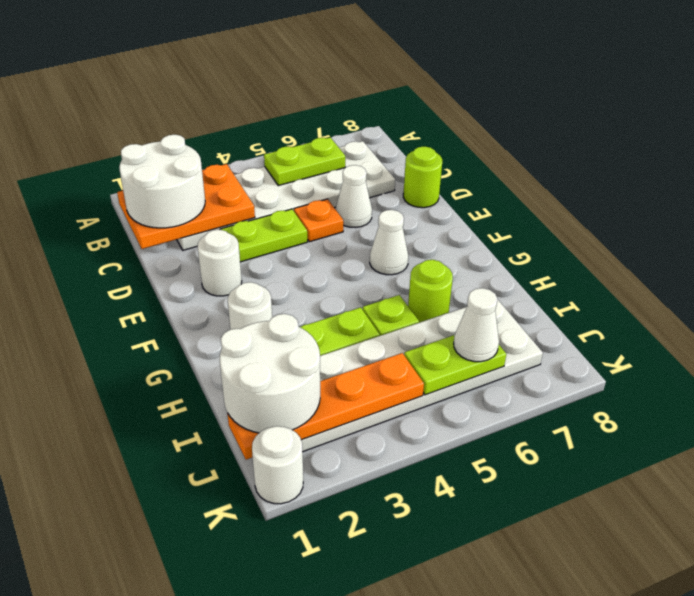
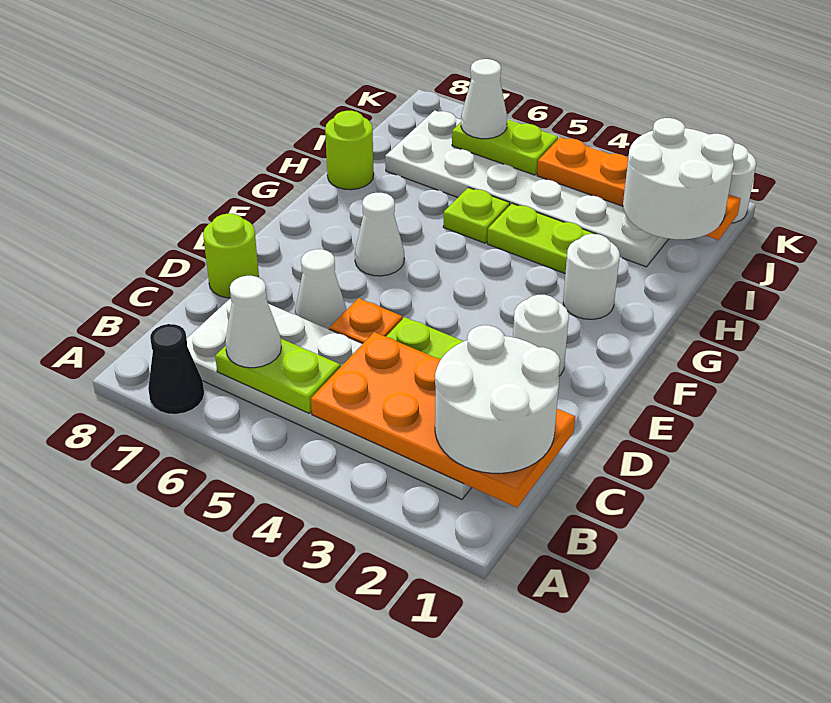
none -> black 1x1 cone [148,324,204,414]
orange 2x3 plate [117,164,255,249] -> orange 2x4 plate [311,332,575,507]
none -> white 1x1 cone [225,276,281,368]
lime 1x1 round brick [408,260,453,323] -> lime 1x1 round brick moved to [325,111,374,190]

